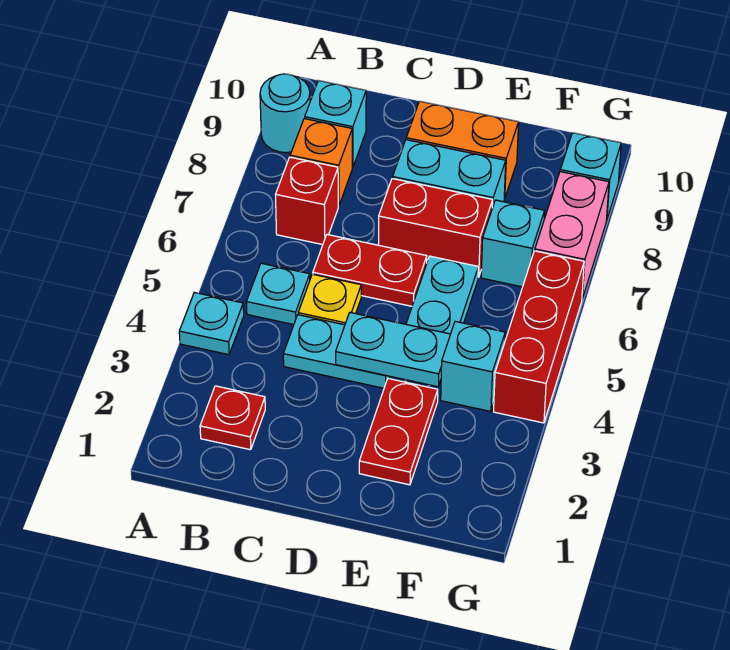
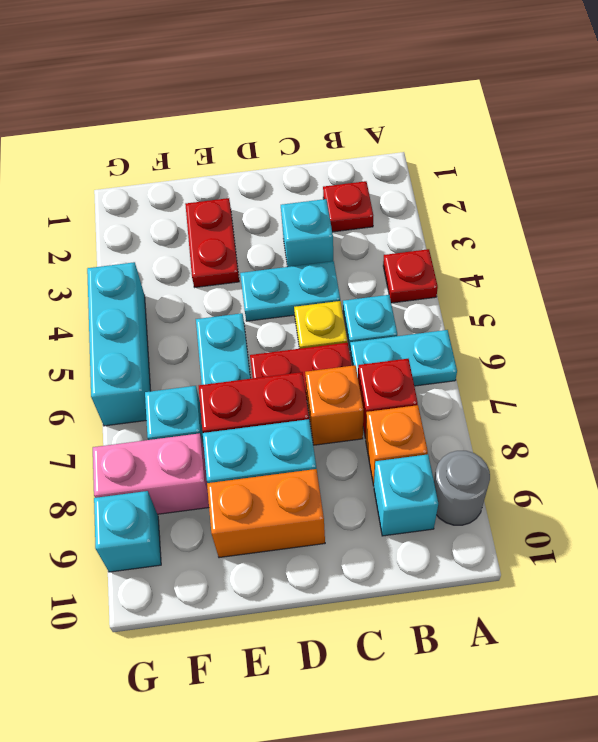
cyan 1x1 plate [179,292,244,355] -> red 1x1 plate [383,249,438,303]
cyan 1x1 round brick [260,74,310,153] -> grey 1x1 round brick [434,451,490,525]
none -> orange 1x1 brick [305,365,363,445]
cyan 1x2 plate [336,313,450,387] -> cyan 1x2 plate moved to [350,330,457,386]
cyan 1x1 brick [441,321,505,411] -> cyan 1x1 brick moved to [281,199,333,267]
red 1x3 brick [494,251,584,423] -> cyan 1x3 brick [87,262,151,426]
pink 1x2 brick [535,172,609,299] -> pink 1x2 brick turned to [93,433,209,514]

